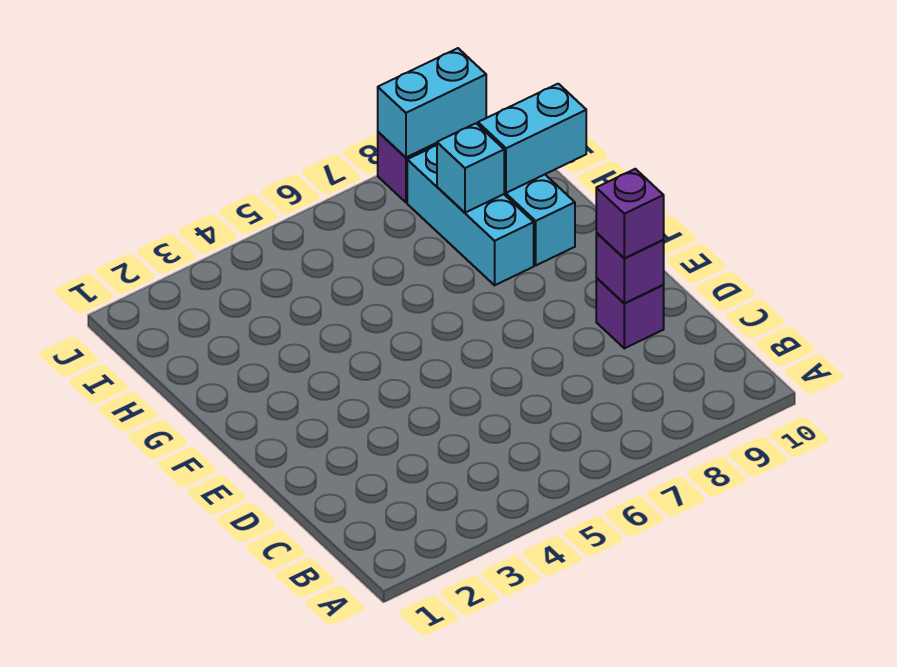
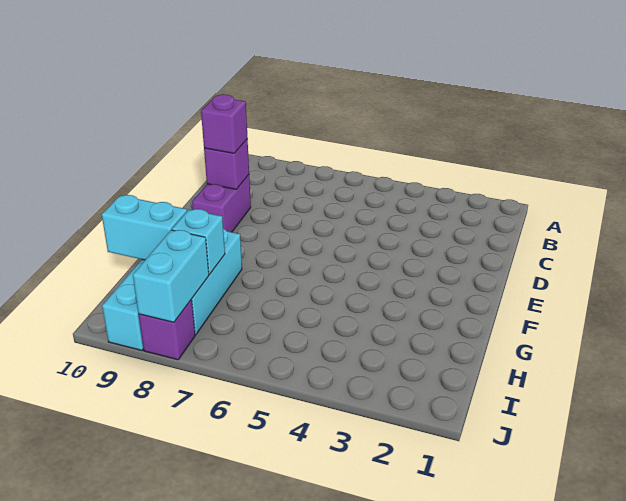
purple 1x1 brick [596,278,664,348] -> purple 1x2 brick [192,175,251,232]
cyan 1x2 brick [378,48,486,158] -> cyan 1x2 brick turned to [133,230,209,322]

